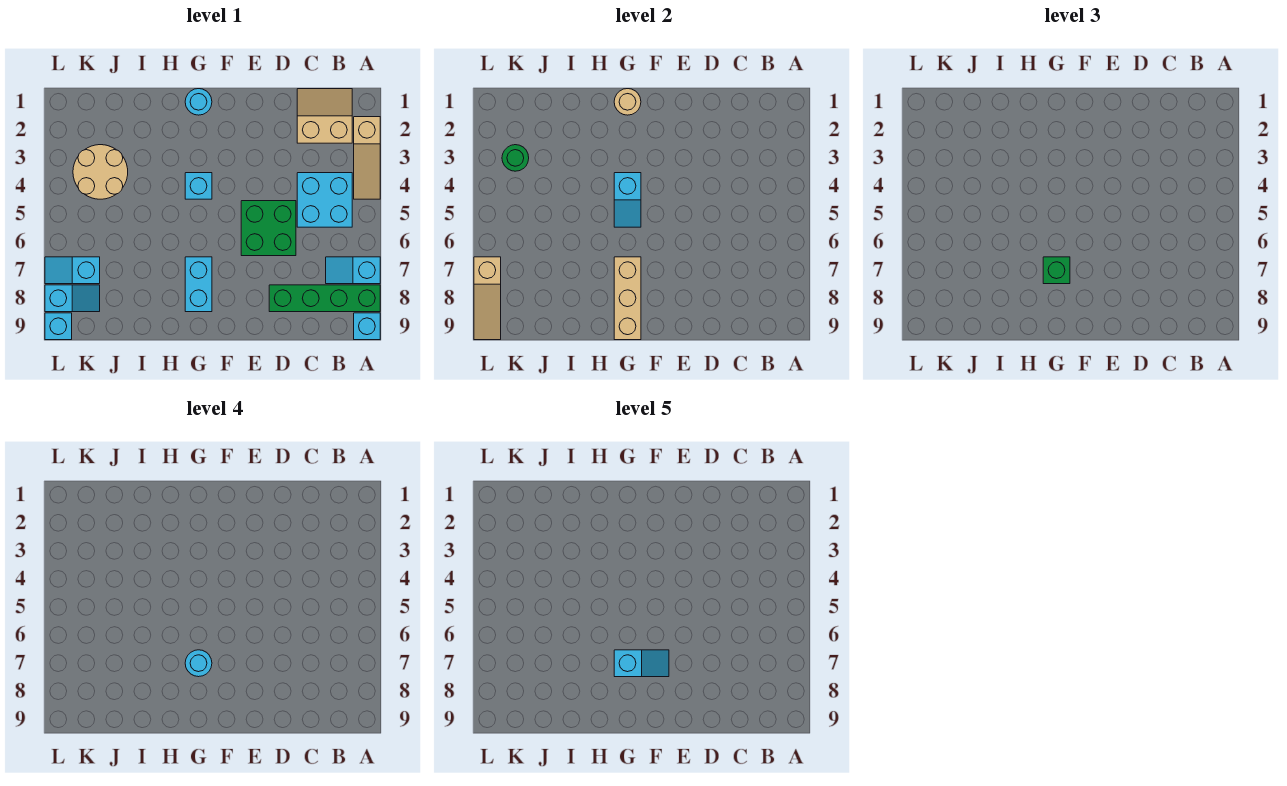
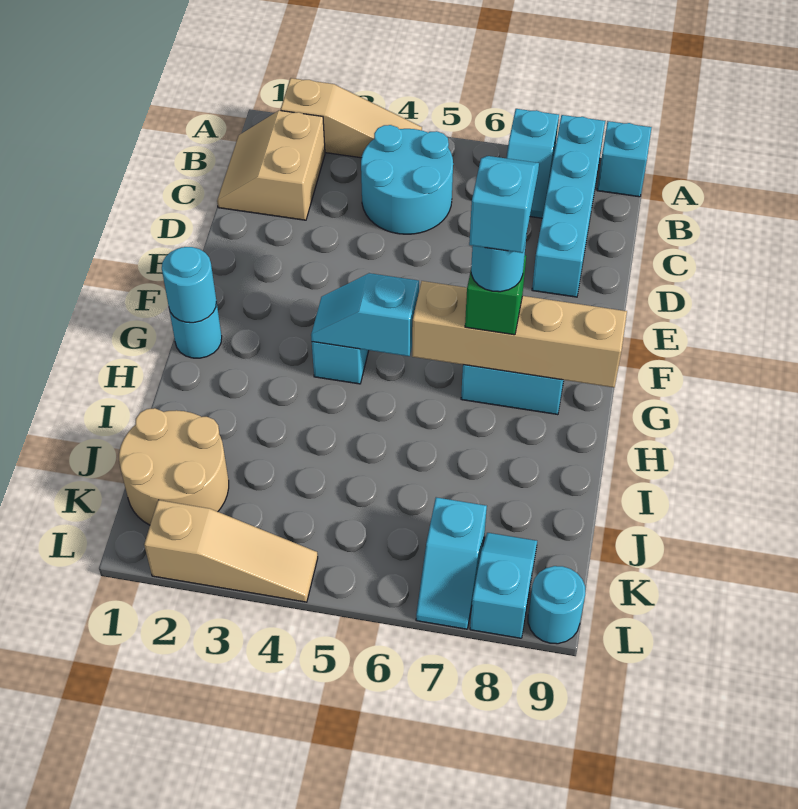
green 1x4 brick [269,285,380,312] -> cyan 1x4 brick [532,115,605,297]
cyan 2x2 brick [297,173,352,227] -> cyan 2x2 round brick [361,125,453,234]
green 2x2 brick [241,201,296,256] -> none
tan 1x1 round brick [614,89,641,115] -> cyan 1x1 round brick [162,247,216,323]
cyan 1x2 slope [614,173,641,227] -> cyan 1x2 slope turned to [311,273,419,356]
tan 1x3 brick [614,257,641,340] -> tan 1x4 brick [412,281,627,388]
tan 2x2 round brick [73,145,128,199] -> tan 2x2 round brick moved to [119,408,229,525]
green 1x1 round brick [502,145,529,171] -> none
tan 1x3 slope [474,257,501,340] -> tan 1x3 slope moved to [144,500,318,602]
cyan 1x1 brick [45,313,72,340] -> cyan 1x1 round brick [528,566,585,644]

